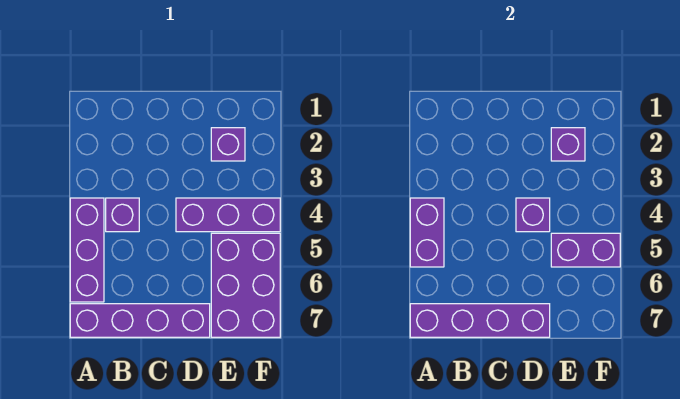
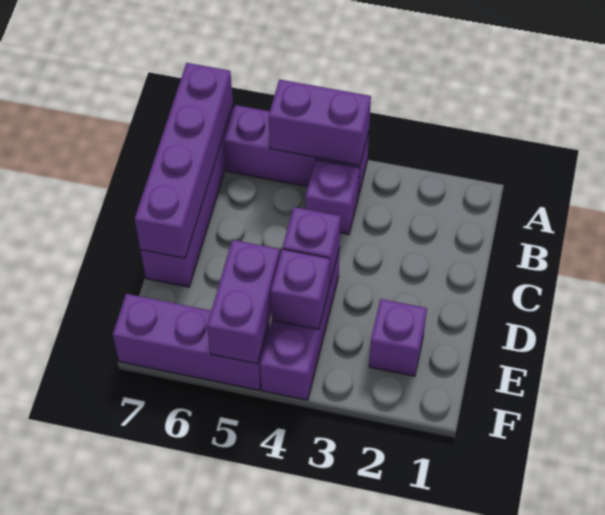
purple 1x1 brick [551,128,585,161] -> purple 1x1 brick moved to [271,249,330,329]
purple 2x3 brick [211,233,280,337] -> purple 1x3 brick [113,294,269,390]

